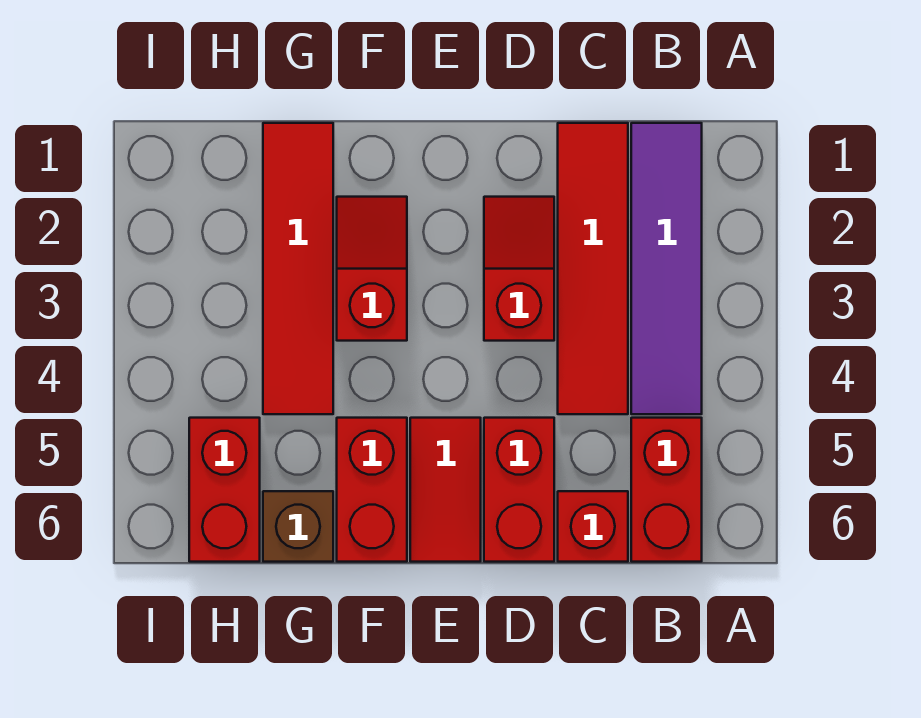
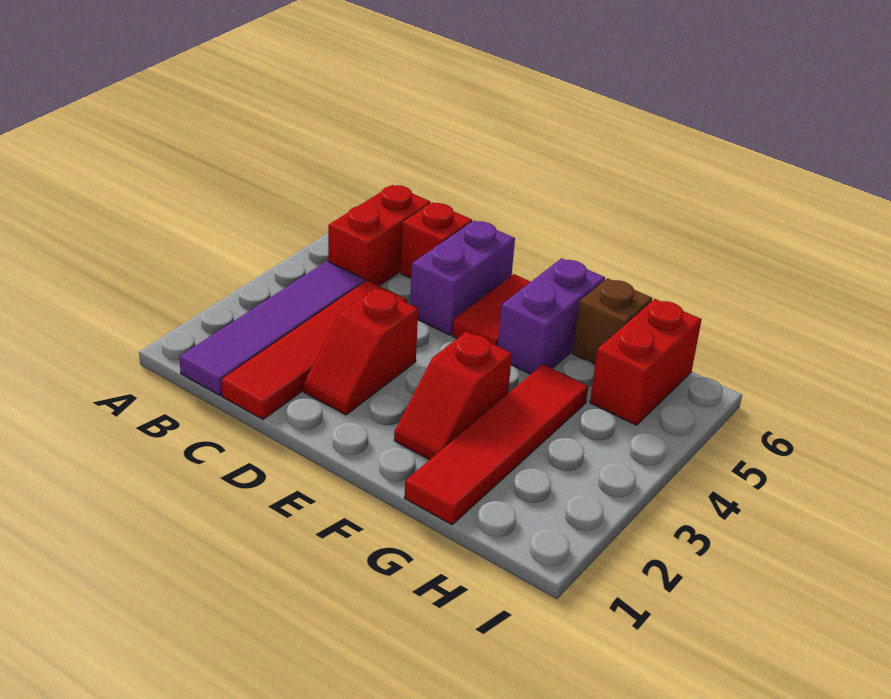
red 1x2 brick [484,418,554,562] -> purple 1x2 brick [410,220,515,335]
red 1x2 brick [337,418,407,562] -> purple 1x2 brick [498,258,605,374]

